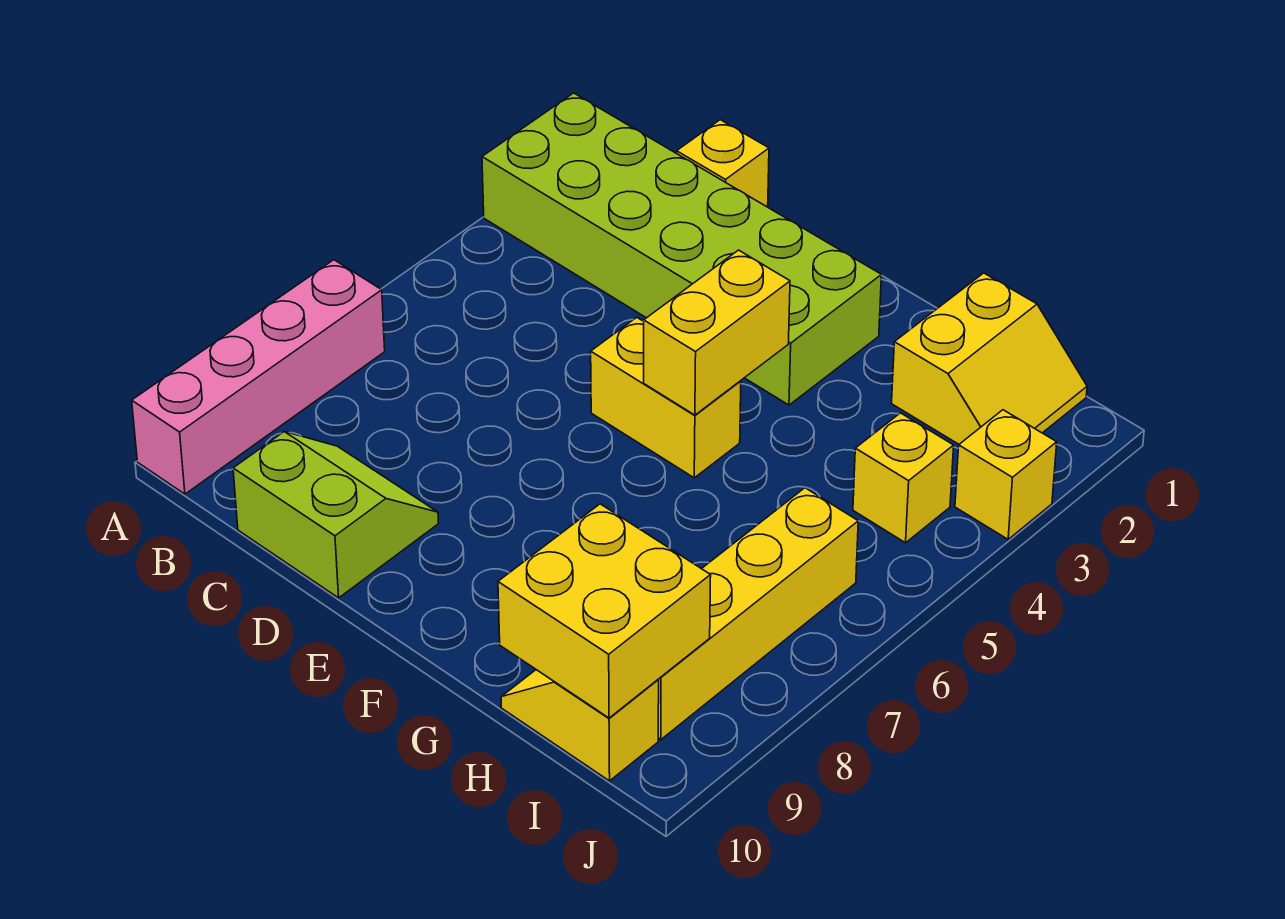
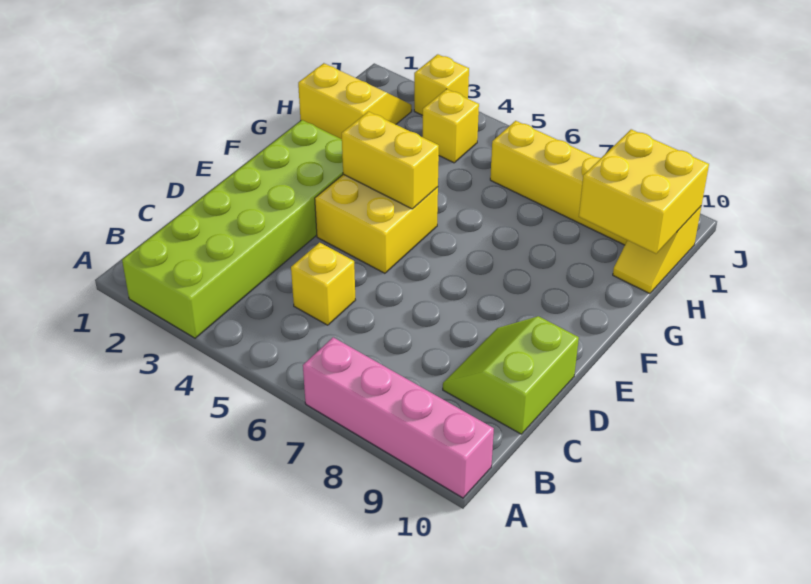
yellow 1x1 brick [677,120,769,207] -> yellow 1x1 brick moved to [291,243,355,325]
yellow 1x2 brick [591,317,741,478] -> yellow 2x2 brick [315,174,438,273]

